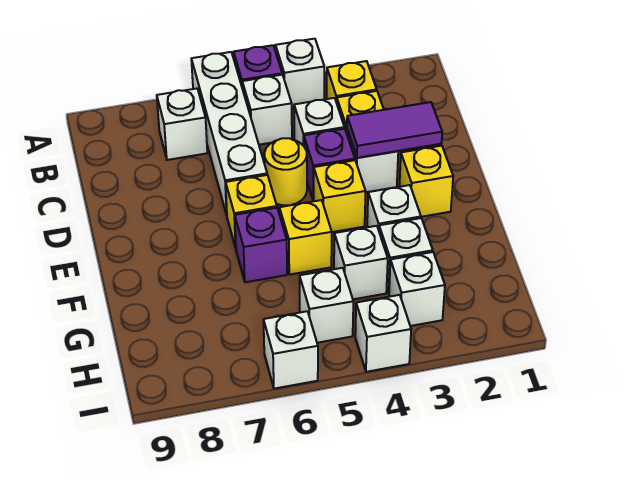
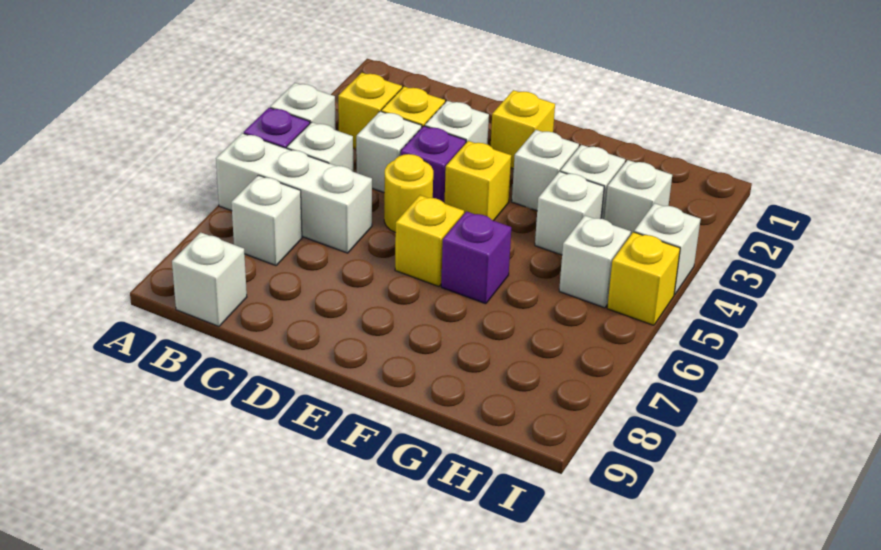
white 1x4 brick [191,52,267,215] -> white 1x3 brick [216,133,372,253]
purple 1x2 tile [347,102,442,158] -> none
yellow 1x1 brick [279,200,332,275] -> yellow 1x1 brick moved to [607,232,680,325]
white 1x1 brick [263,311,318,389] -> white 1x1 brick moved to [172,232,247,326]

